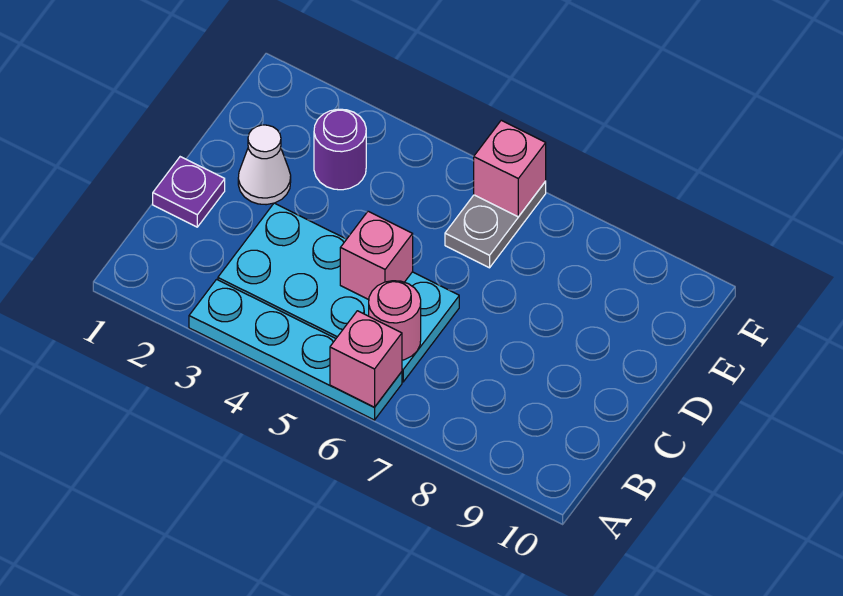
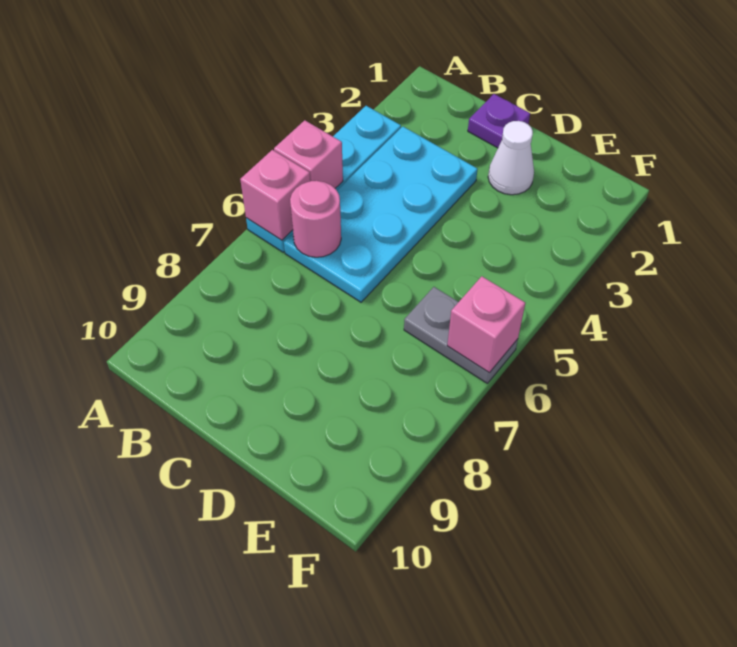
pink 1x1 brick [340,211,413,300] -> pink 1x1 brick moved to [274,120,343,188]
purple 1x1 round brick [314,109,366,190] -> none

